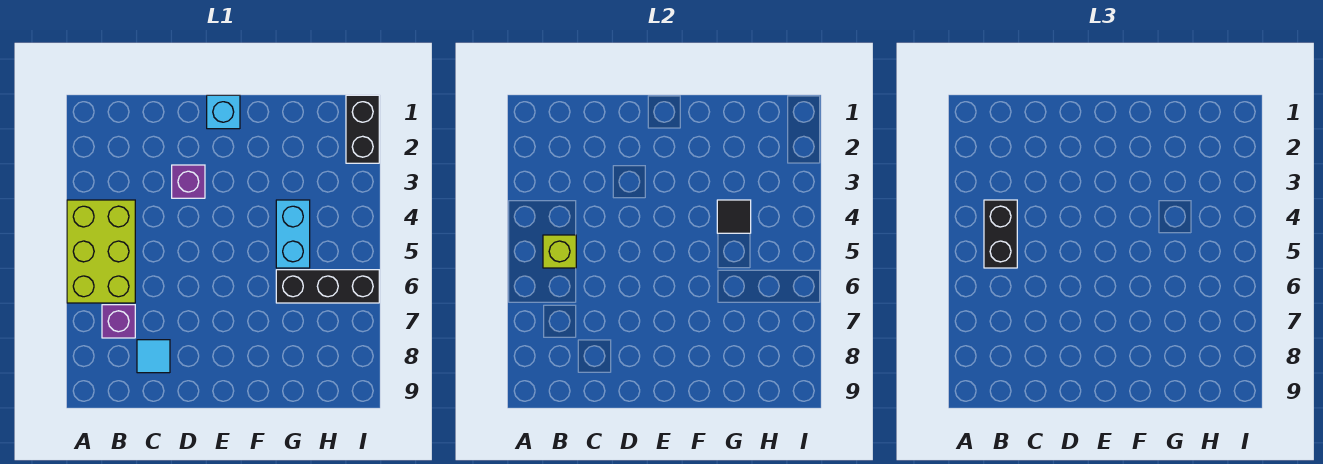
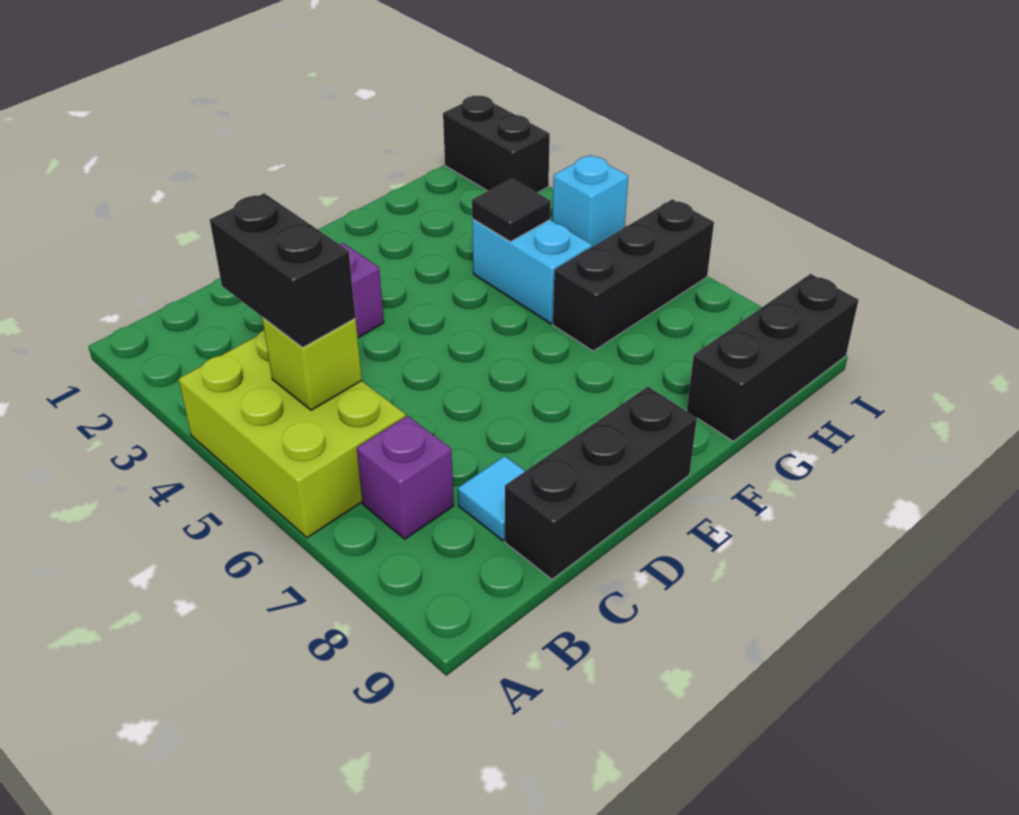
none -> black 1x3 brick [505,387,697,579]
cyan 1x1 brick [207,95,240,129] -> cyan 1x1 brick moved to [552,155,628,247]
none -> black 1x3 brick [687,274,859,441]

